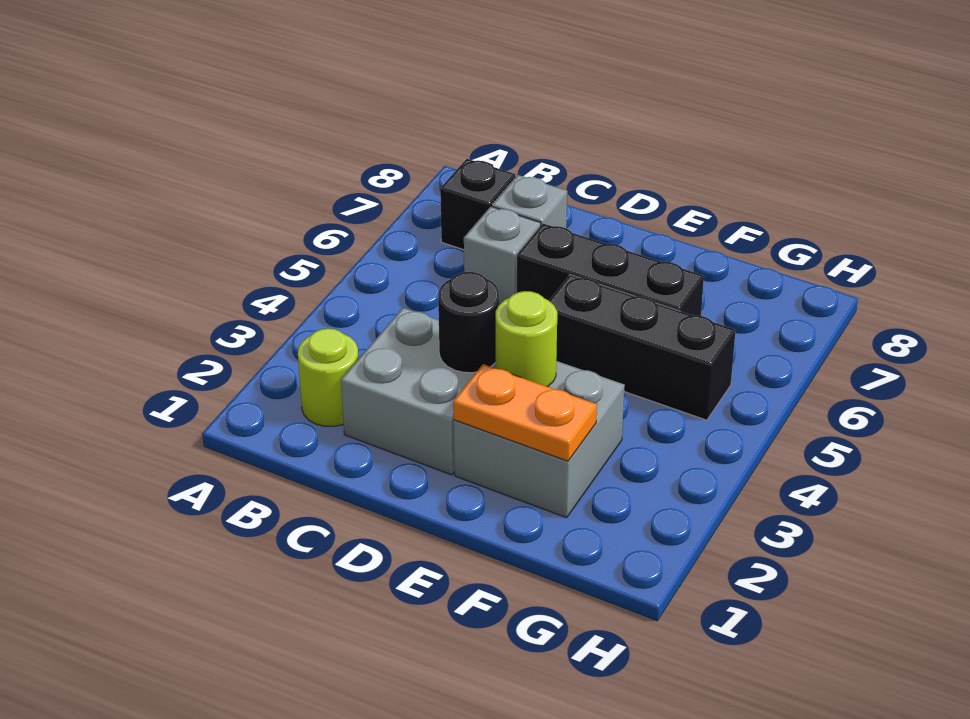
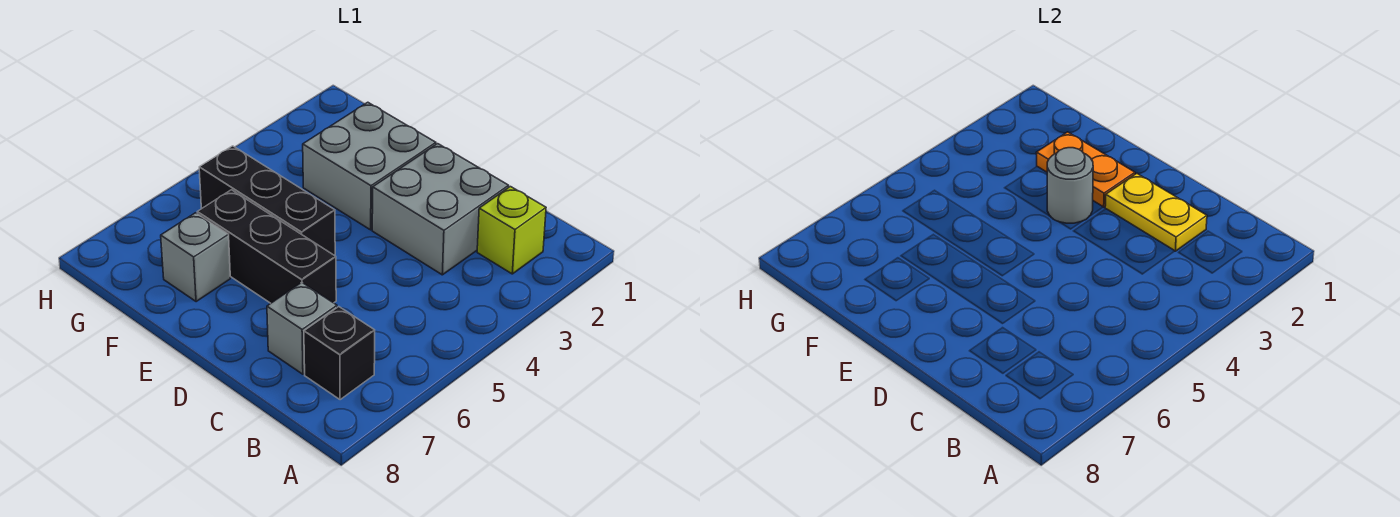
lime 1x1 round brick [298,329,358,426] -> lime 1x1 brick [477,187,546,274]
none -> yellow 1x2 plate [1105,173,1207,251]
grey 1x1 brick [464,207,541,304] -> grey 1x1 brick moved to [161,213,230,302]
black 1x1 round brick [438,272,499,373] -> none
lime 1x1 round brick [496,291,557,387] -> grey 1x1 round brick [1047,148,1093,223]

